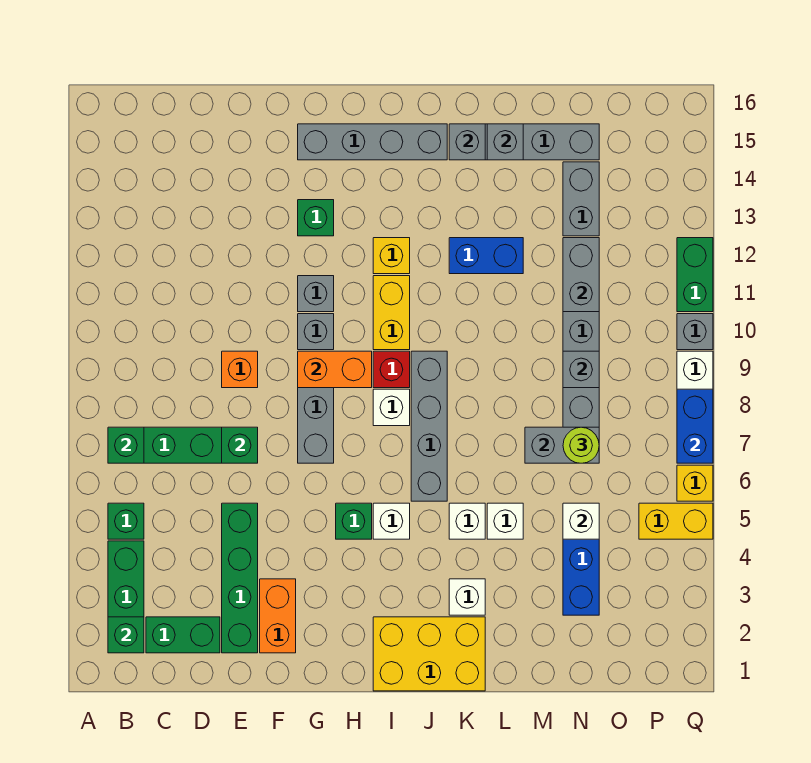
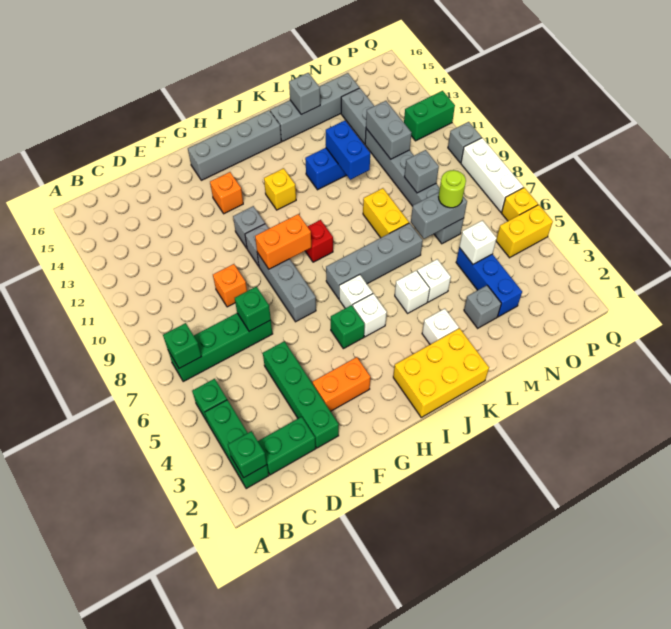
orange 1x2 brick [260,579,296,653] -> orange 1x2 brick turned to [313,357,370,411]
green 1x1 brick [298,200,334,236] -> orange 1x1 brick [210,172,243,214]
white 1x1 brick [373,389,410,426] -> white 1x1 brick moved to [339,275,373,308]
yellow 1x2 brick [373,276,410,350] -> yellow 1x2 brick moved to [363,188,409,238]
grey 1x4 brick [411,351,447,501] -> grey 1x4 brick turned to [326,223,423,299]
grey 1x1 brick [449,124,485,160] -> grey 1x1 brick moved to [464,285,501,328]
blue 1x2 brick [677,389,713,463] -> blue 1x2 brick moved to [326,121,370,180]
green 1x2 brick [677,238,713,312] -> green 1x2 brick turned to [404,91,455,141]

